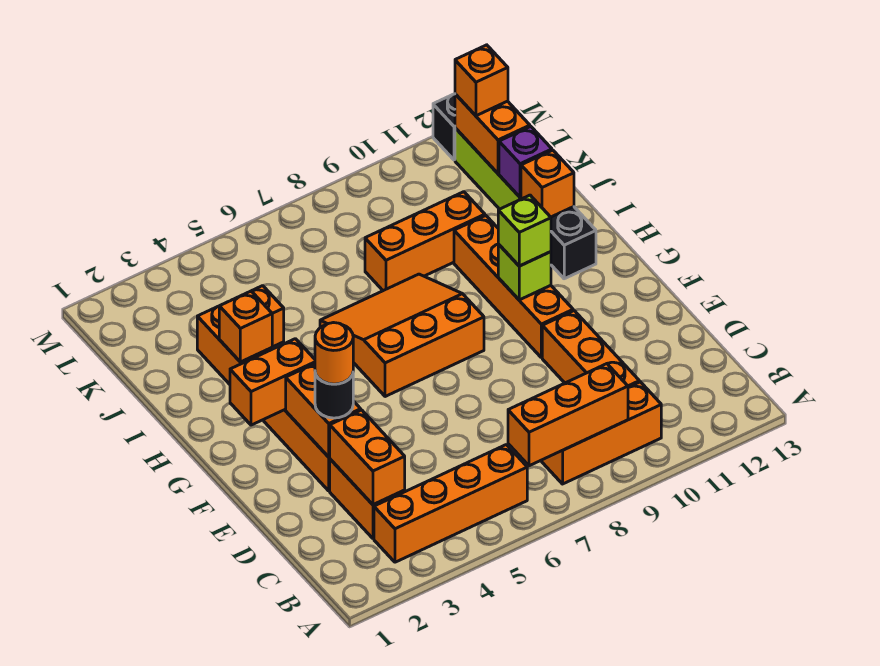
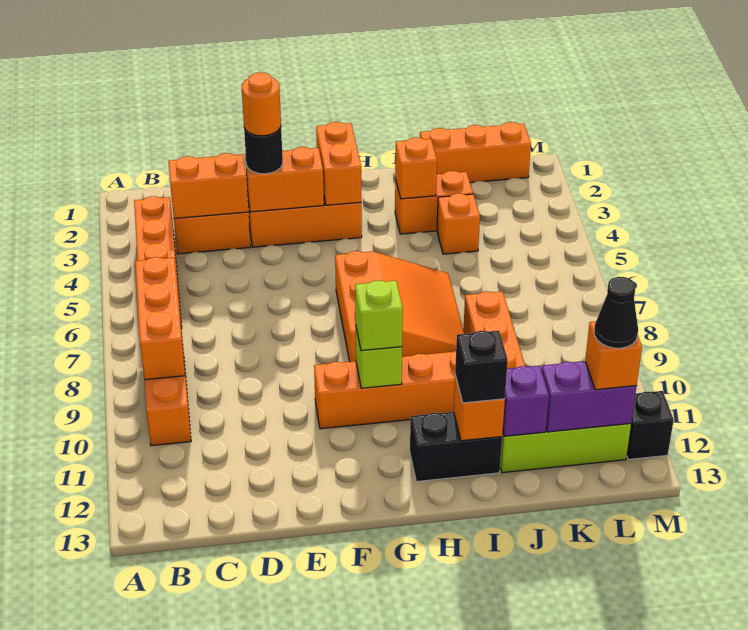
orange 1x3 brick [542,311,639,387] -> orange 1x3 brick moved to [420,122,531,182]
none -> black 1x1 brick [455,331,508,403]
orange 1x2 brick [455,94,530,173] -> purple 1x2 brick [542,361,637,432]
none -> black 1x1 cone [594,277,638,348]

